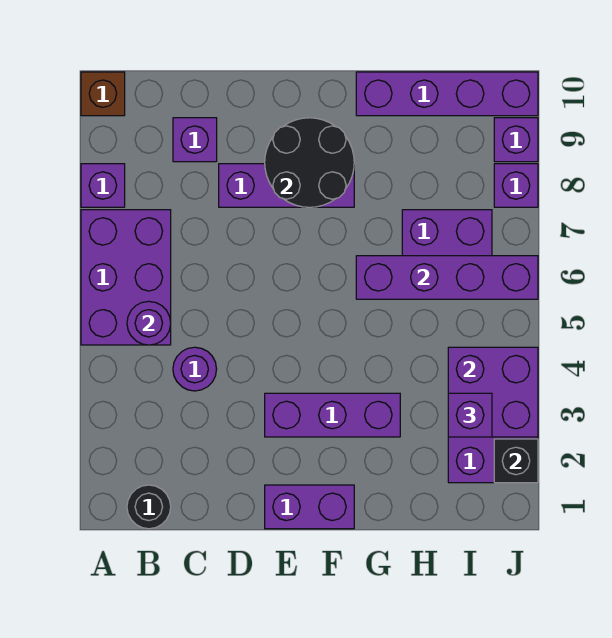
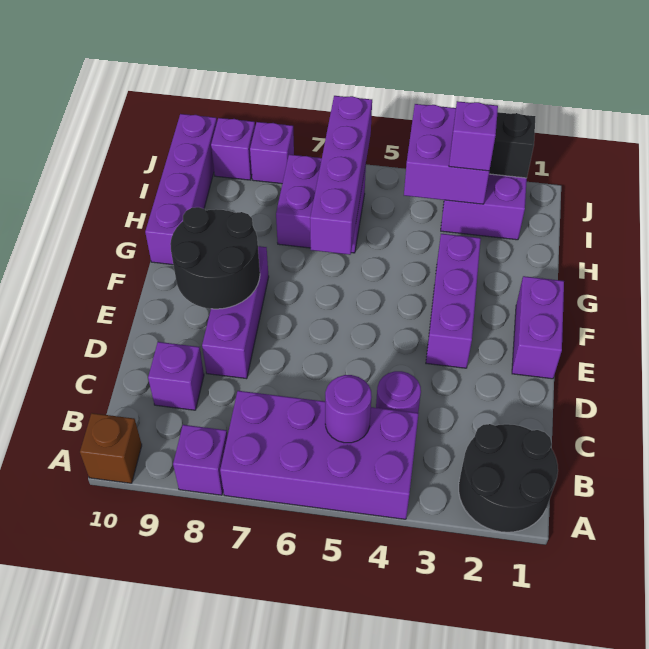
purple 2x3 brick [81,210,171,345] -> purple 2x4 brick [220,391,419,519]
black 1x1 round brick [127,485,171,529] -> black 2x2 round brick [459,424,558,532]

